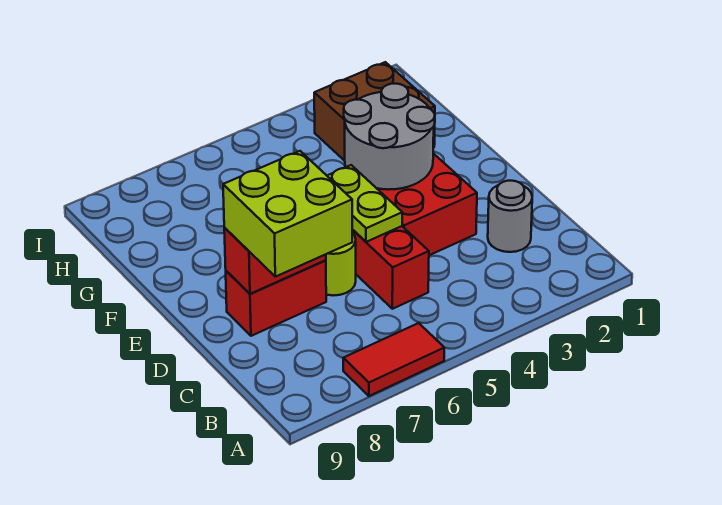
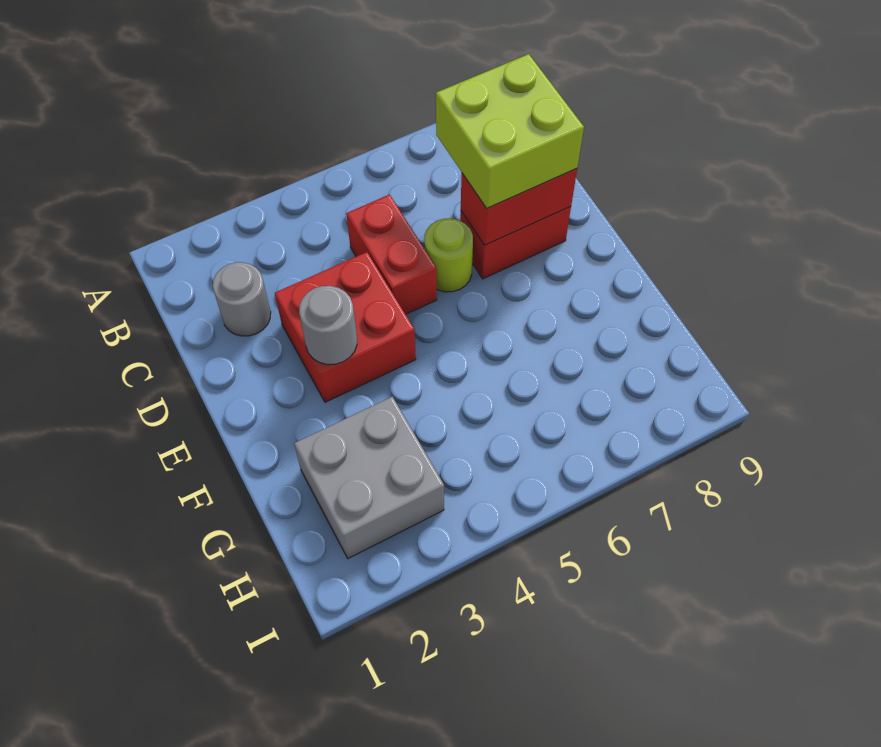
red 1x2 tile [343,323,444,396] -> none
lime 1x2 plate [327,165,402,242] -> none
grey 2x2 round brick [344,84,435,190] -> grey 1x1 round brick [299,286,357,365]
brown 2x2 brick [314,62,435,161] -> grey 2x2 brick [294,397,444,558]

